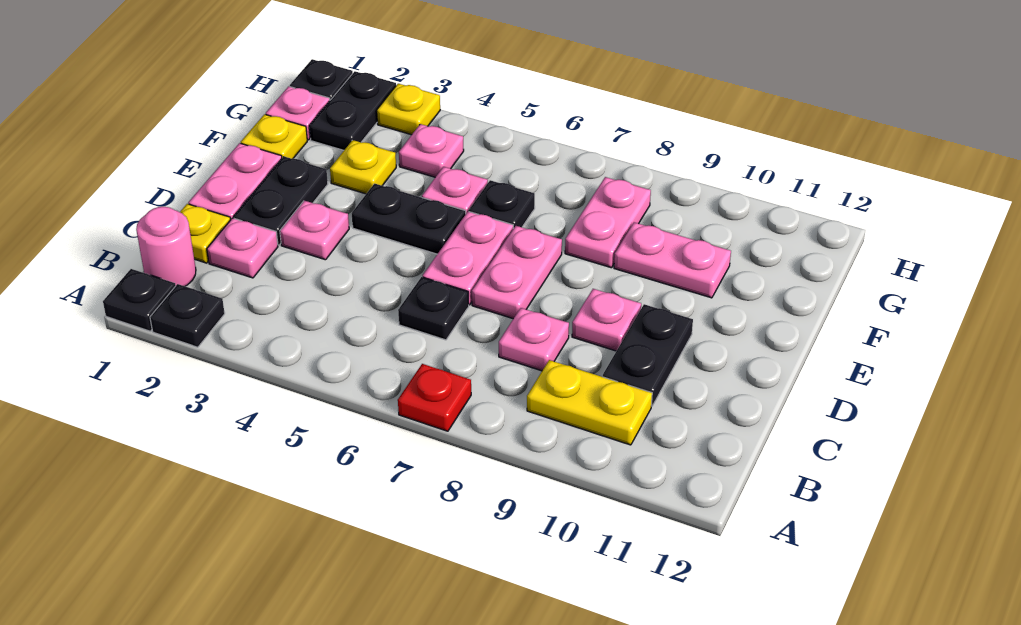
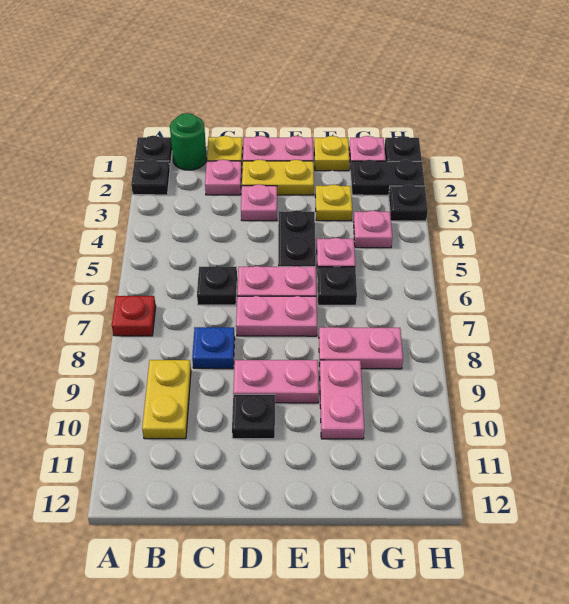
pink 1x1 round brick [136,207,196,286] -> green 1x1 round brick [170,113,207,170]
pink 1x1 plate [499,308,569,371] -> blue 1x1 plate [192,327,235,369]
black 1x2 plate [603,304,693,406] -> black 1x1 plate [232,394,275,439]
black 1x2 plate [234,157,328,245] -> yellow 1x2 plate [242,160,314,195]
pink 1x1 plate [572,289,641,351] -> pink 1x2 plate [233,360,319,403]
yellow 1x1 plate [377,84,440,135] -> black 1x1 plate [389,185,428,221]

